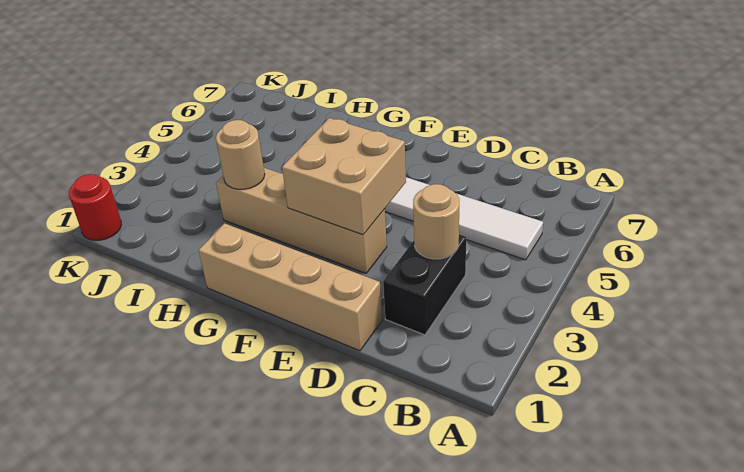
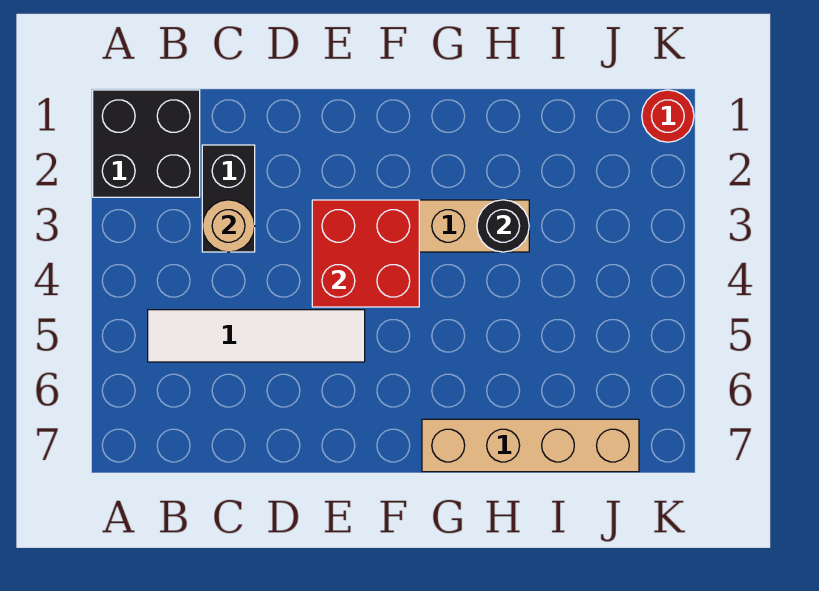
none -> black 2x2 brick [93,90,200,197]
tan 1x4 brick [198,223,382,351] -> tan 1x4 brick moved to [422,419,639,472]
tan 2x2 brick [282,118,406,235] -> red 2x2 brick [312,200,419,307]
tan 1x1 round brick [216,120,265,189] -> black 1x1 round brick [477,200,529,252]

